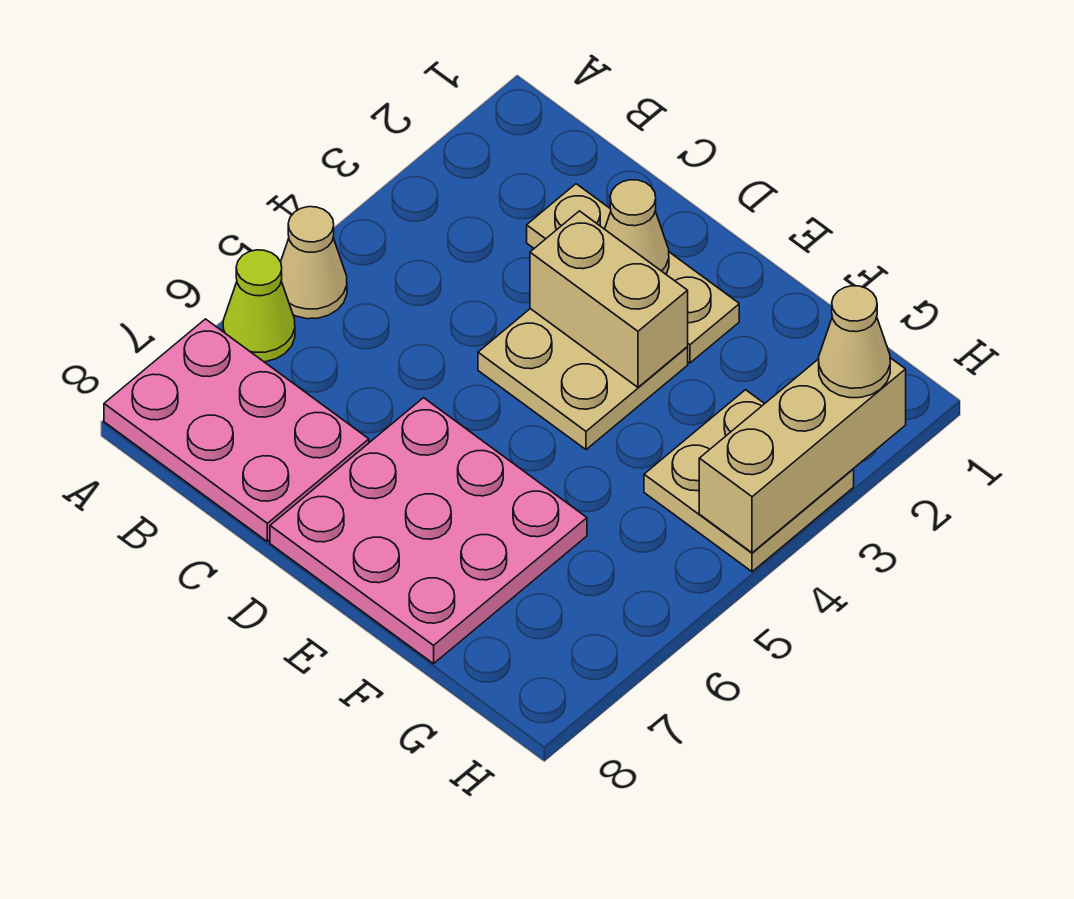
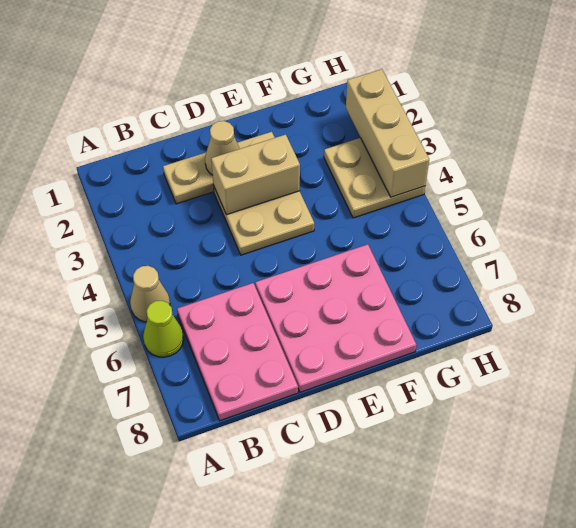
pink 2x3 plate [104,319,369,542] -> pink 2x3 plate turned to [177,283,298,421]
tan 1x1 cone [819,286,890,398] -> none

